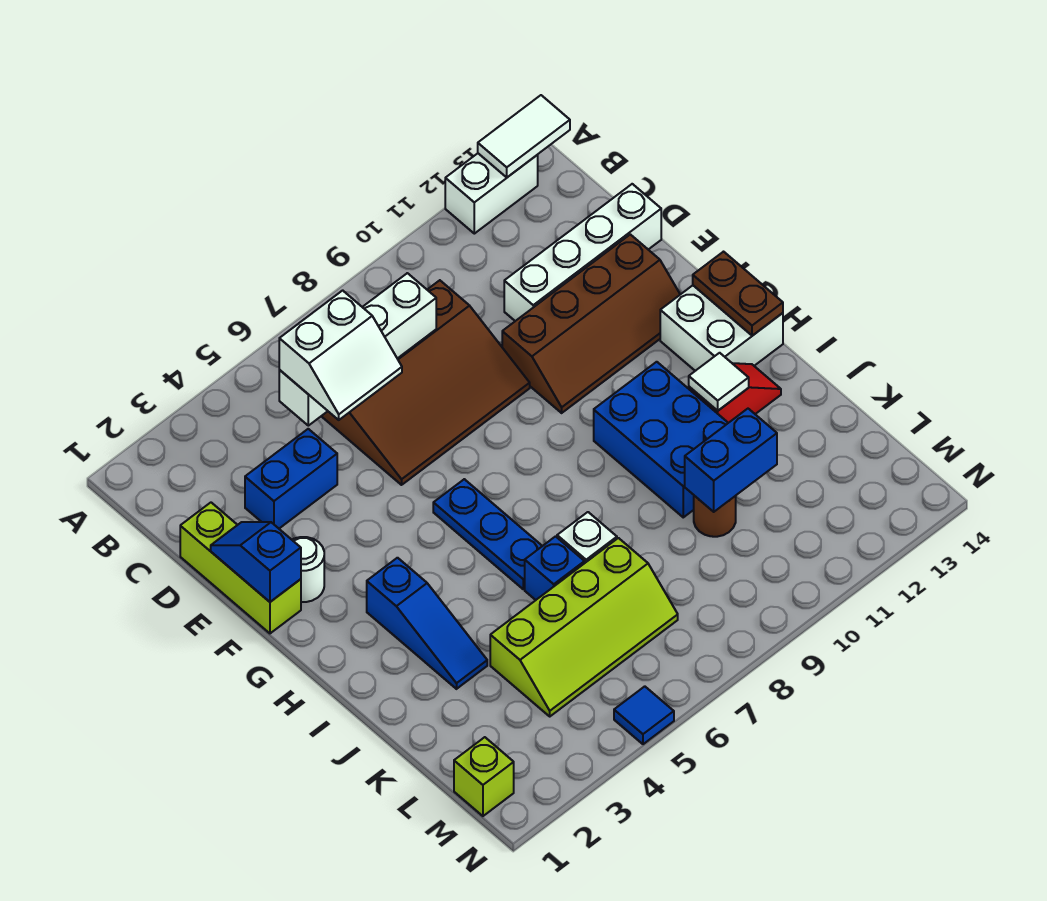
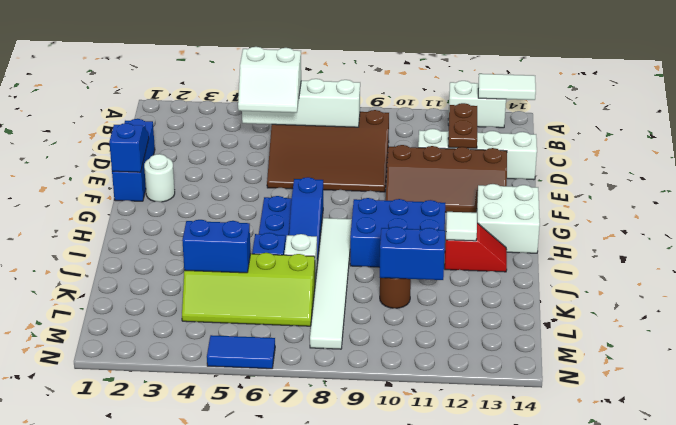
lime 1x3 brick [180,503,301,633] -> blue 1x3 brick [112,119,155,201]
blue 1x2 brick [245,429,337,528] -> blue 1x2 brick moved to [182,220,251,273]
brown 1x2 plate [693,252,783,336] -> brown 1x2 plate moved to [448,103,477,148]
blue 1x3 slope [367,558,487,689] -> blue 1x3 slope moved to [289,177,323,263]
none -> white 1x6 tile [310,218,352,349]
blue 2x3 brick [594,362,728,517] -> blue 2x3 brick turned to [350,198,445,267]
lime 1x1 brick [454,737,514,816] -> none
blue 1x1 tile [614,686,674,744] -> blue 1x2 tile [207,335,275,369]

